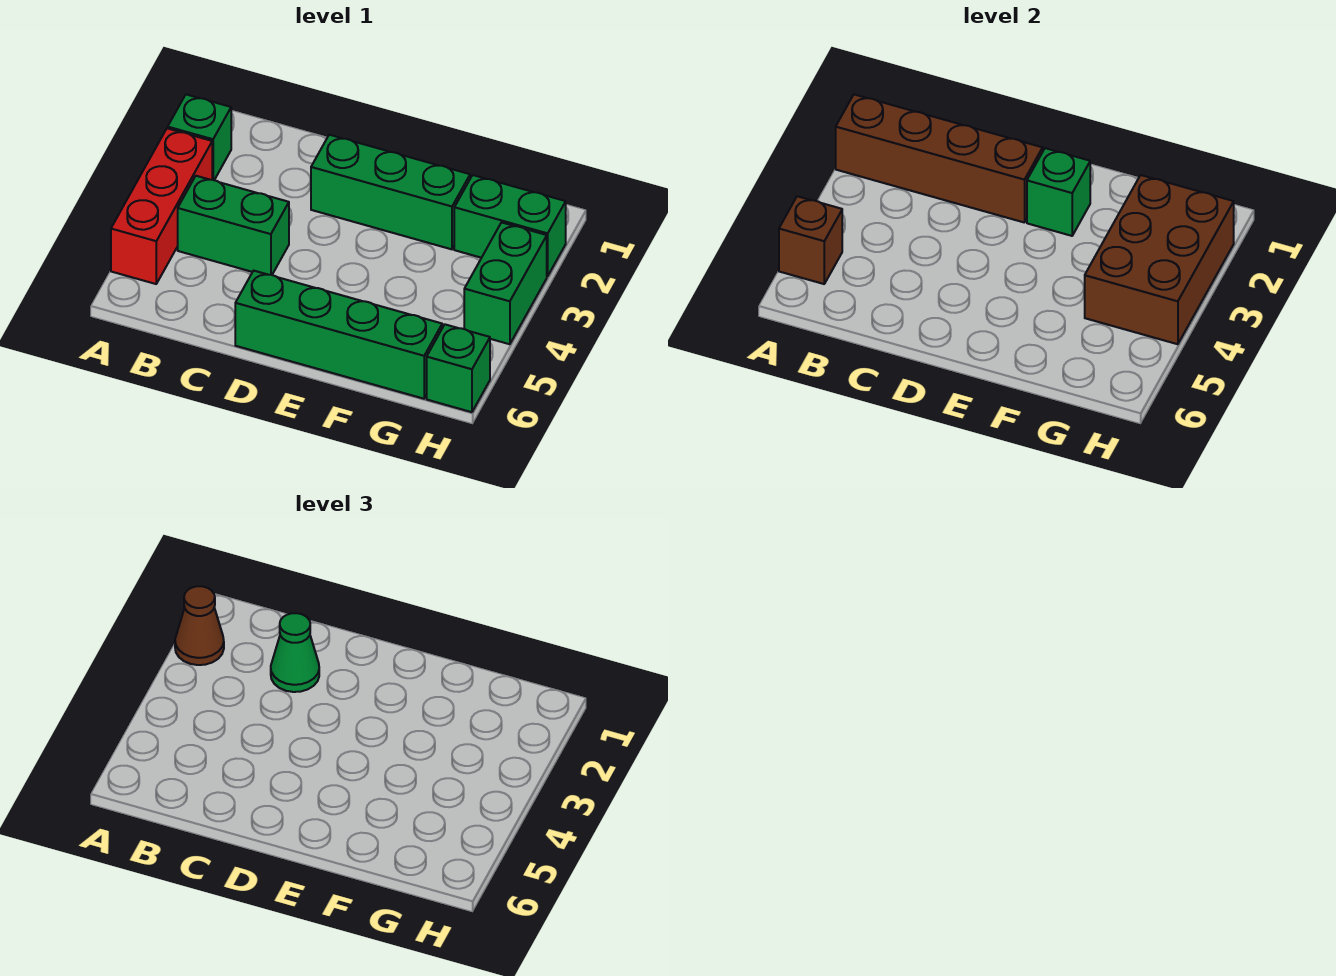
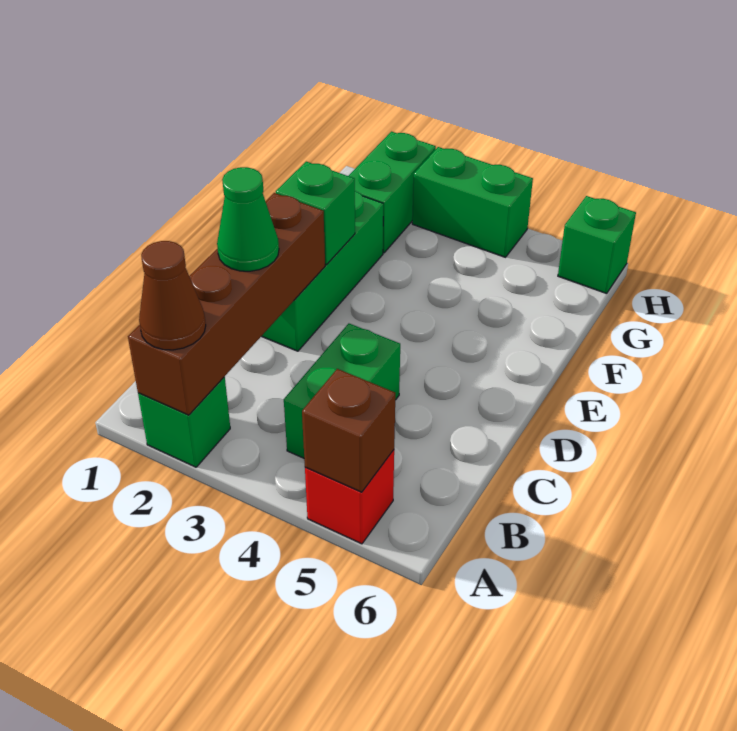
red 1x3 brick [111,128,212,284] -> red 1x1 brick [305,450,394,544]
green 1x4 brick [235,271,442,399] -> none
brown 2x3 brick [1085,175,1234,344] -> none

